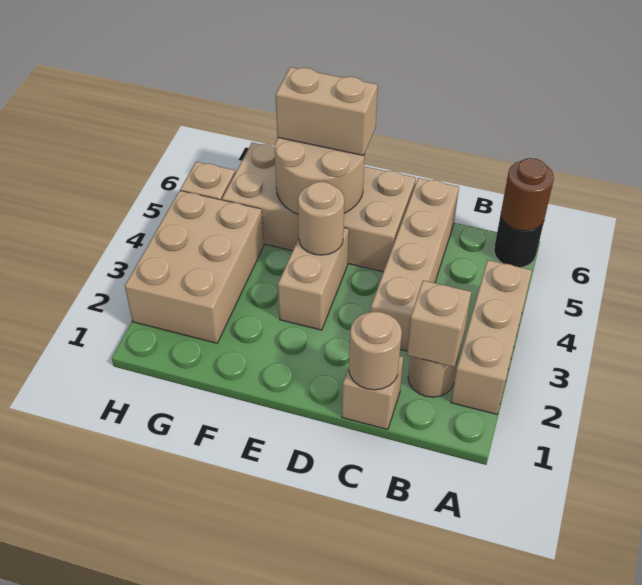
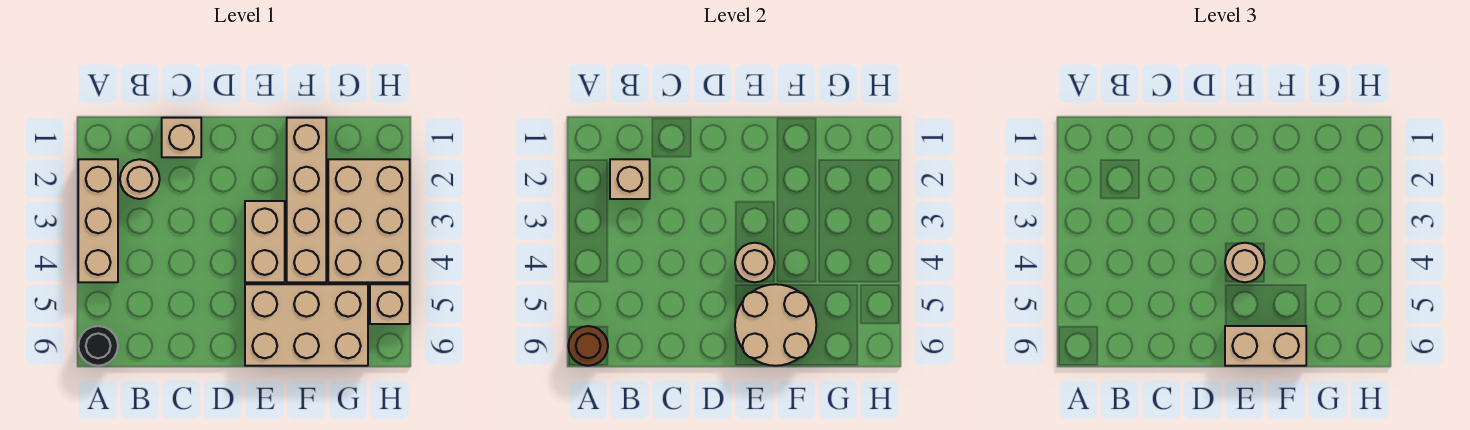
tan 1x1 round brick [349,312,402,390] -> tan 1x1 round brick moved to [1225,243,1265,282]
tan 1x4 brick [371,178,459,351] -> tan 1x4 brick moved to [287,118,326,282]
tan 2x4 brick [222,143,416,272] -> tan 2x3 brick [245,284,368,366]

